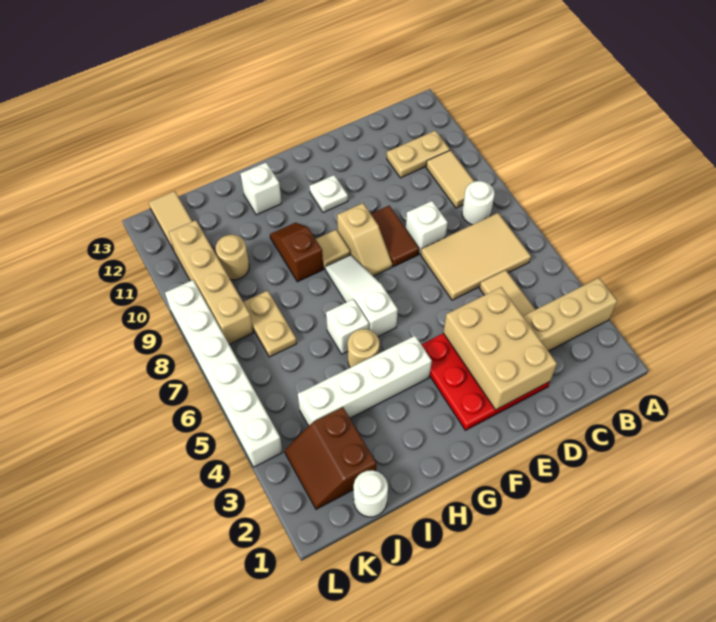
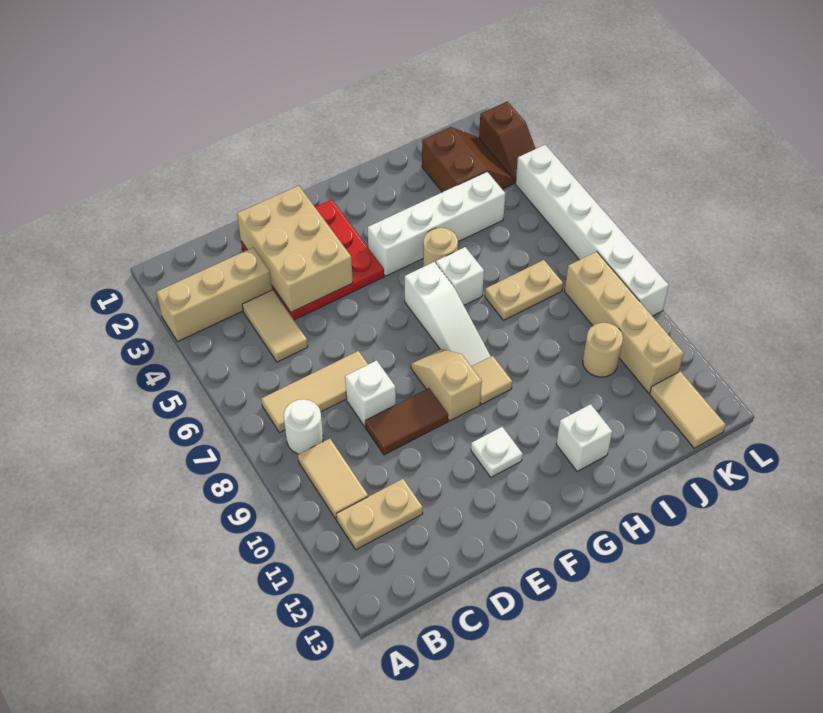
tan 2x3 tile [421,213,531,300] -> tan 1x3 tile [261,351,368,433]
brown 1x2 tile [371,206,419,266] -> brown 1x2 tile turned to [365,388,448,455]
brown 1x2 slope [270,223,323,282] -> brown 1x2 slope moved to [479,102,536,183]
white 1x1 round brick [354,470,388,517] -> none
tan 1x2 plate [243,291,297,357] -> tan 1x2 plate turned to [485,260,563,320]

